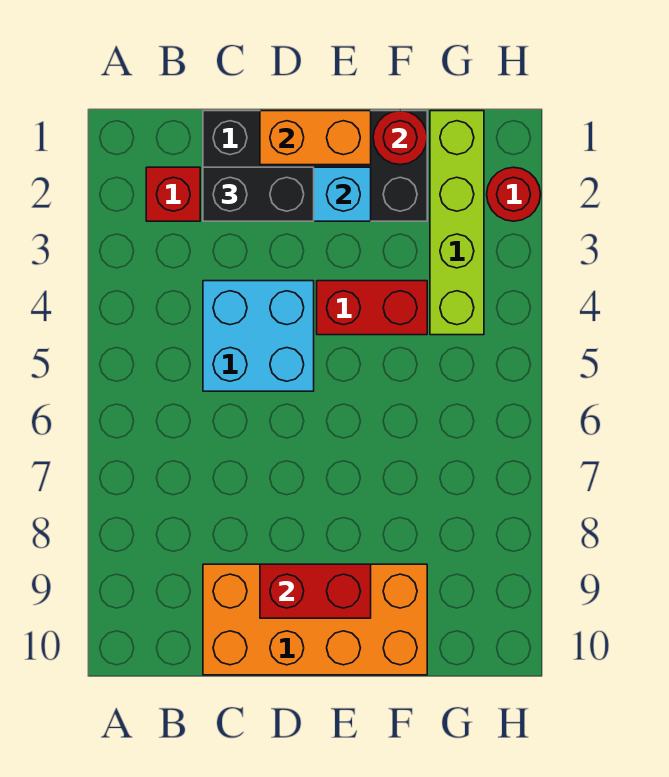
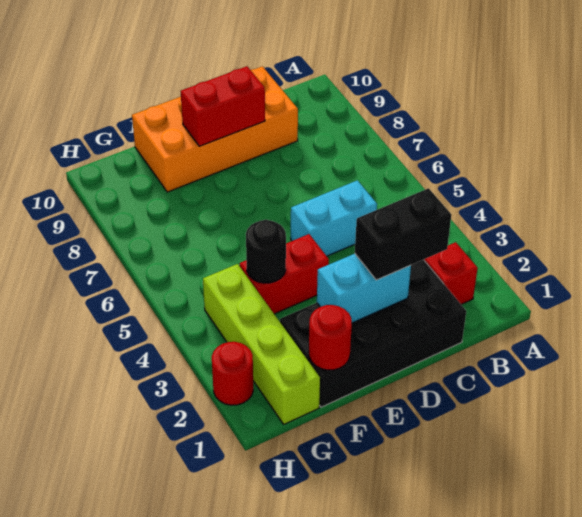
cyan 2x2 brick [203,281,314,391] -> cyan 1x2 brick [291,180,377,256]
orange 1x2 brick [260,111,371,165] -> none
none -> black 1x1 round brick [246,220,286,283]

